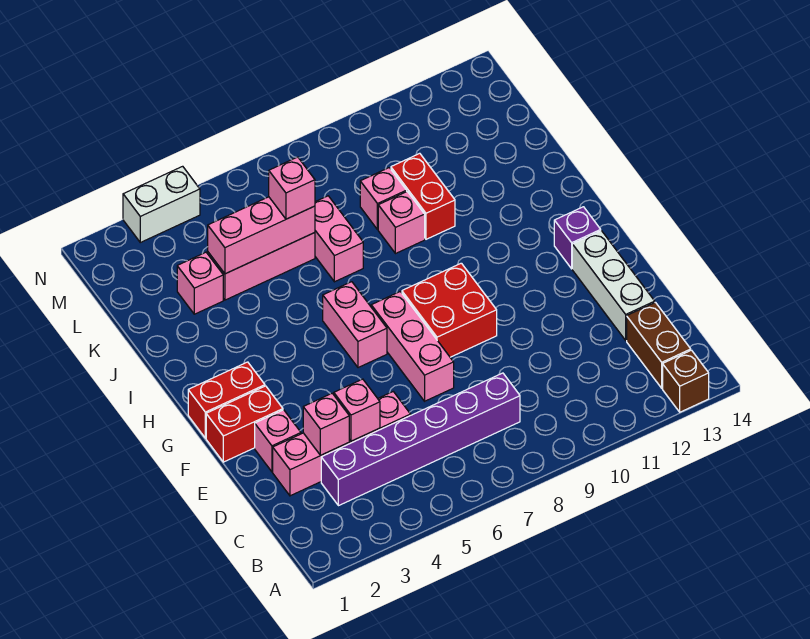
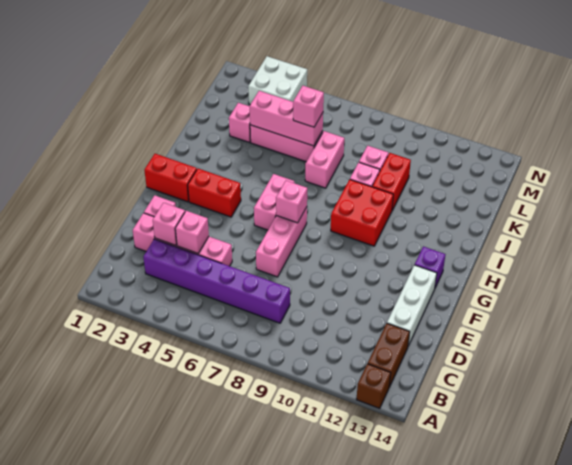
red 1x2 brick [206,386,283,462] -> red 1x2 brick moved to [188,169,241,217]
red 2x2 brick [402,263,497,357] -> red 2x2 brick moved to [331,179,393,246]
none -> pink 1x1 brick [276,181,307,223]
white 1x2 brick [123,166,200,242] -> white 2x2 brick [248,56,307,105]

